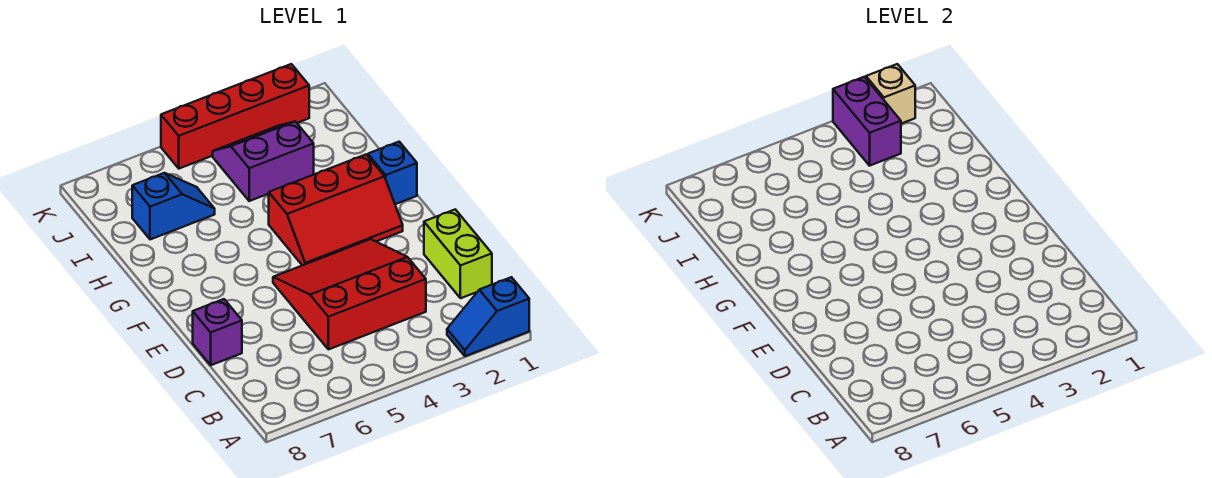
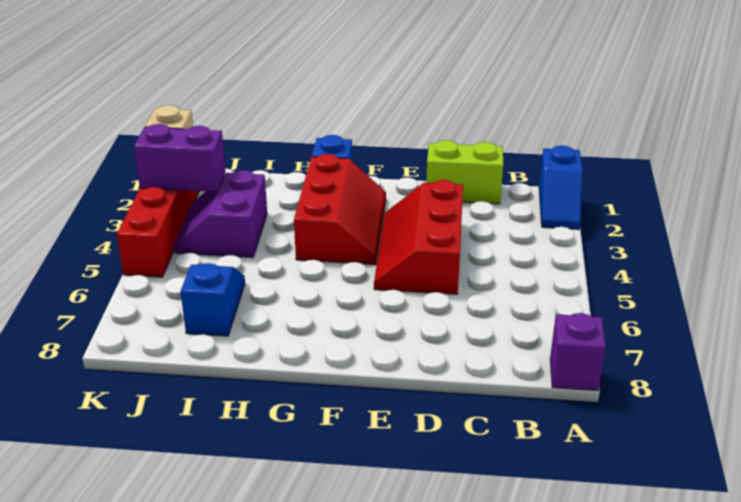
red 3x3 slope [273,239,426,349] -> red 2x3 slope [374,180,463,294]
purple 1x1 brick [193,299,242,365] -> purple 1x1 brick moved to [550,313,606,390]

